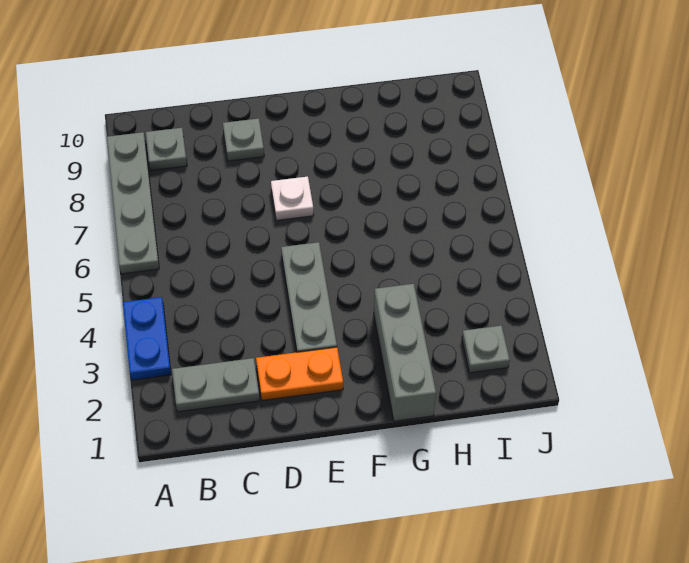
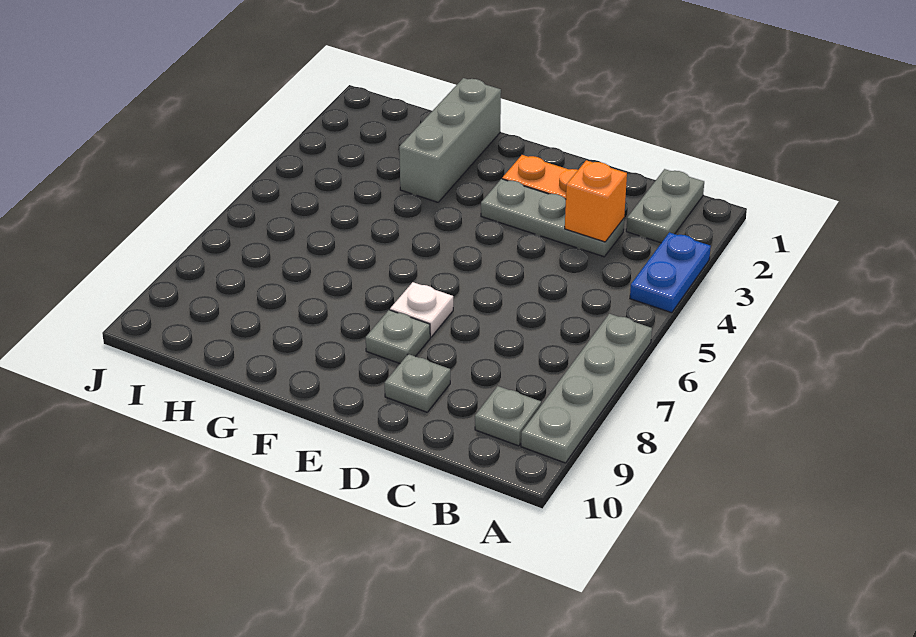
grey 1x2 plate [172,358,260,412] -> grey 1x2 plate turned to [626,169,704,243]
none -> orange 1x1 brick [565,160,627,242]
grey 1x3 plate [281,242,337,352] -> grey 1x3 plate turned to [481,179,624,257]
grey 1x1 plate [462,326,510,373] -> grey 1x1 plate moved to [366,310,430,363]

